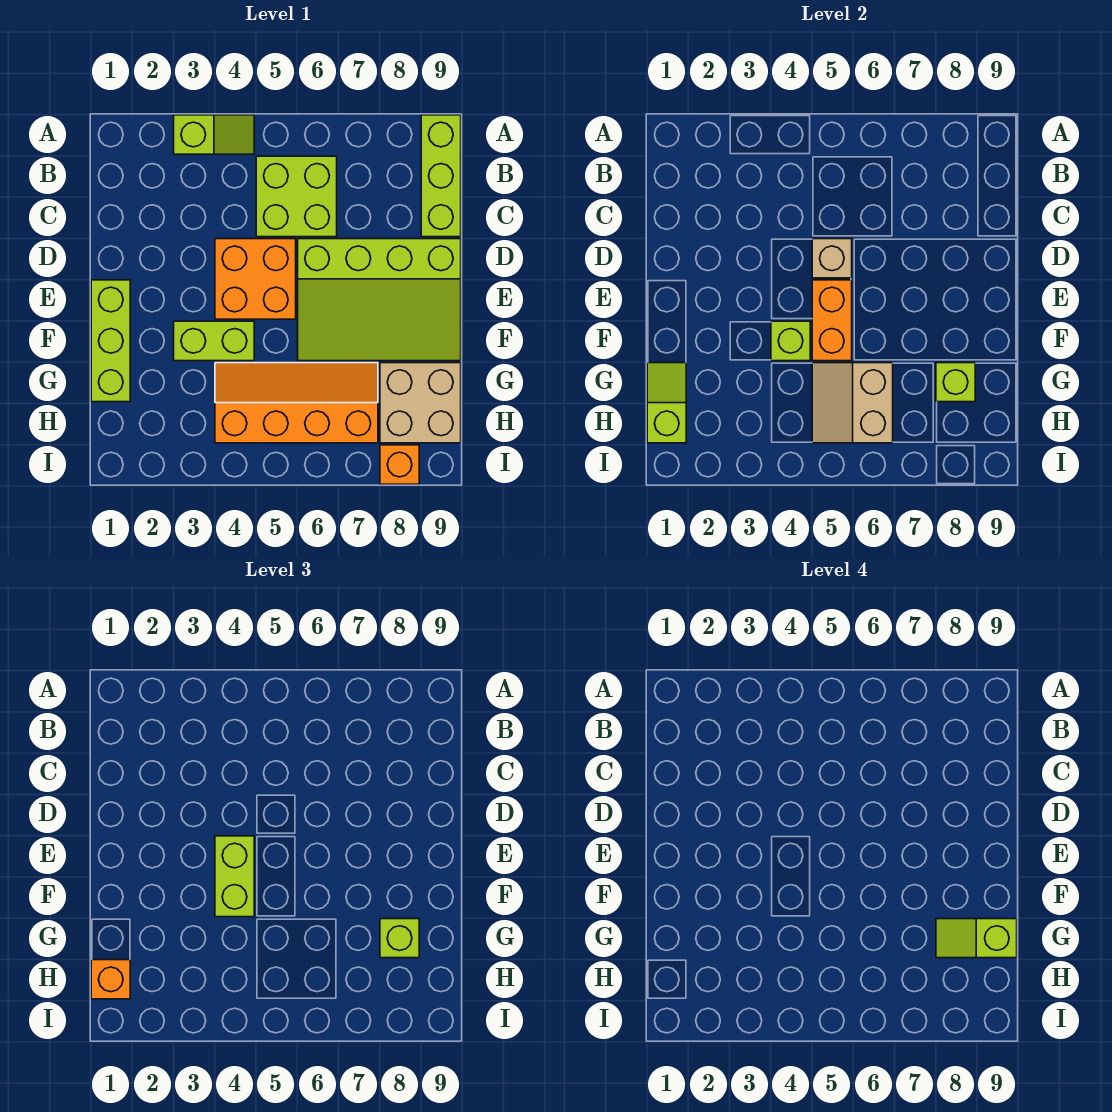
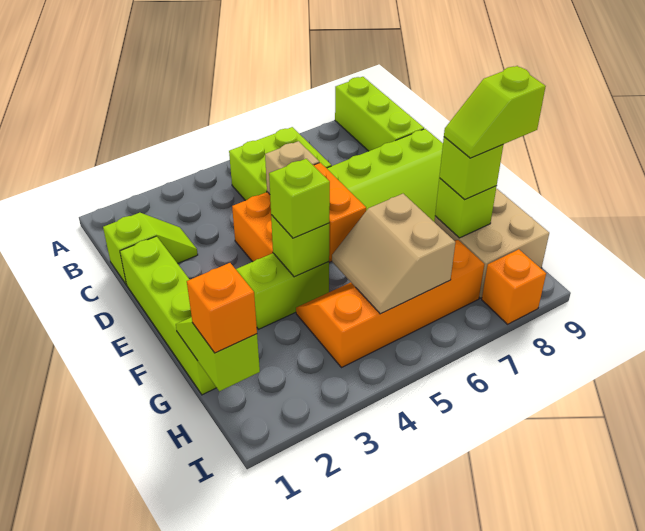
lime 1x2 slope [174,115,254,154] -> lime 1x2 slope moved to [103,213,198,285]
lime 1x3 brick [91,280,130,402] -> lime 1x4 brick [120,236,217,395]
lime 1x2 brick [215,836,254,917] -> lime 1x1 brick [269,159,330,238]

